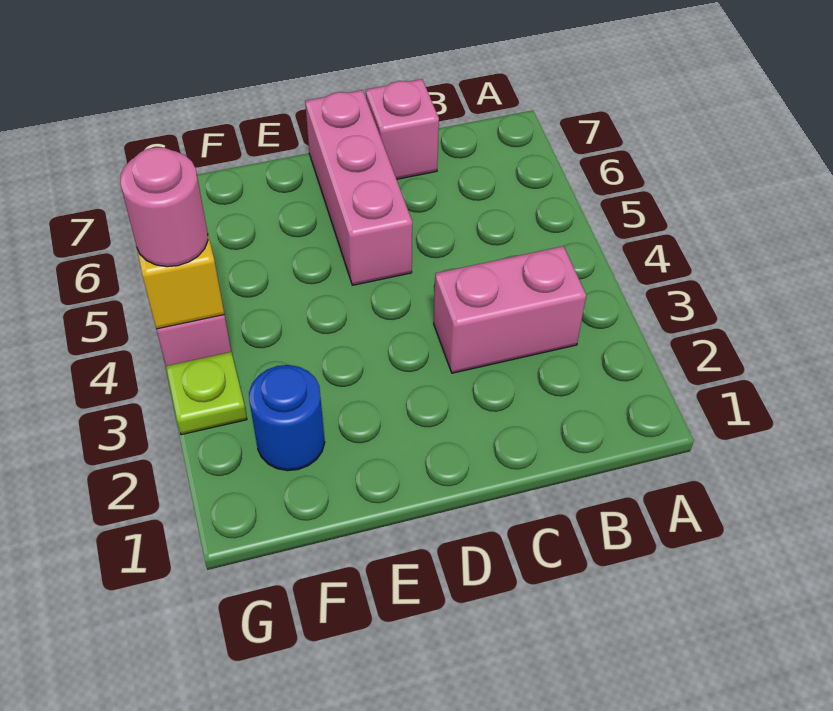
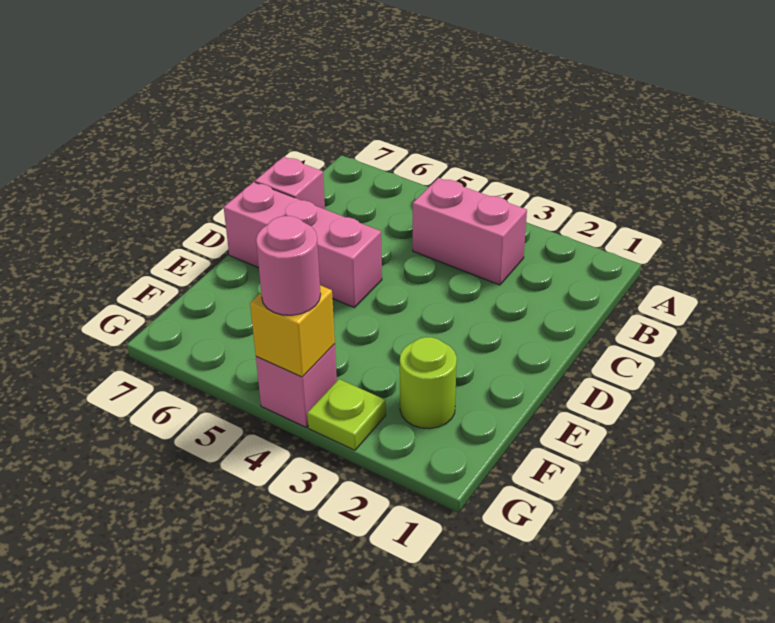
pink 1x2 brick [434,246,586,373] -> pink 1x2 brick turned to [413,178,527,285]
blue 1x1 round brick [249,365,325,471] -> lime 1x1 round brick [400,337,457,429]

